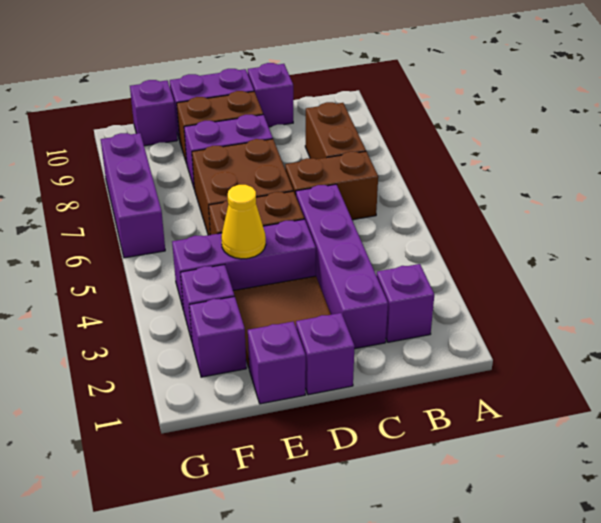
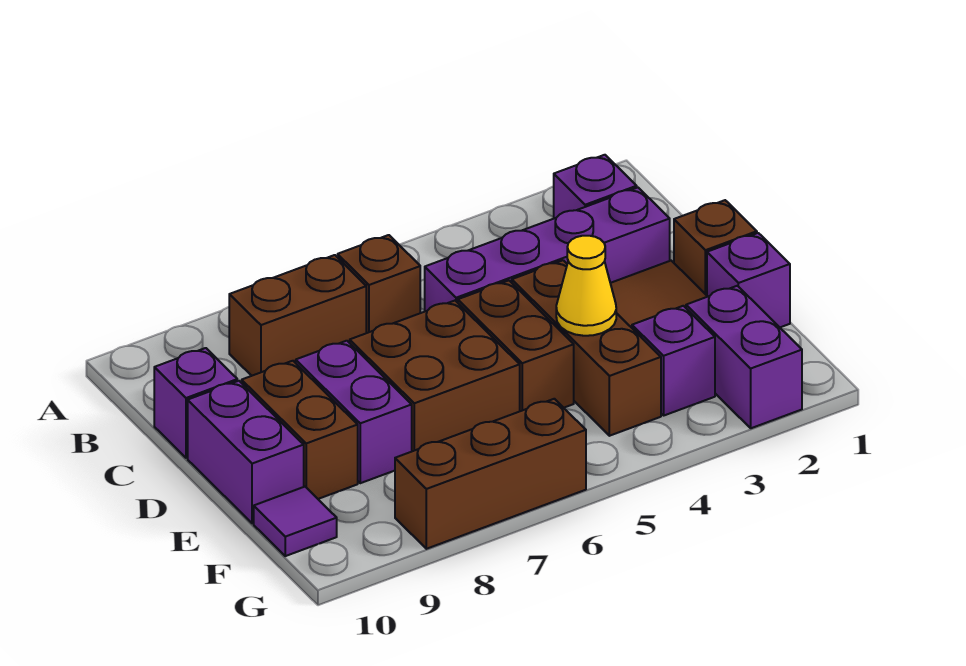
brown 1x2 brick [285,151,378,220] -> brown 1x1 brick [338,235,420,333]
purple 1x1 brick [296,313,355,395] -> brown 1x1 brick [674,200,757,295]
purple 1x3 brick [172,219,316,310] -> brown 1x3 brick [512,260,661,436]
purple 1x1 brick [189,296,246,377] -> purple 1x2 brick [686,286,802,428]
purple 1x1 brick [130,80,177,146] -> purple 1x1 tile [254,487,337,556]
purple 1x3 brick [101,133,165,258] -> brown 1x3 brick [395,399,586,549]

